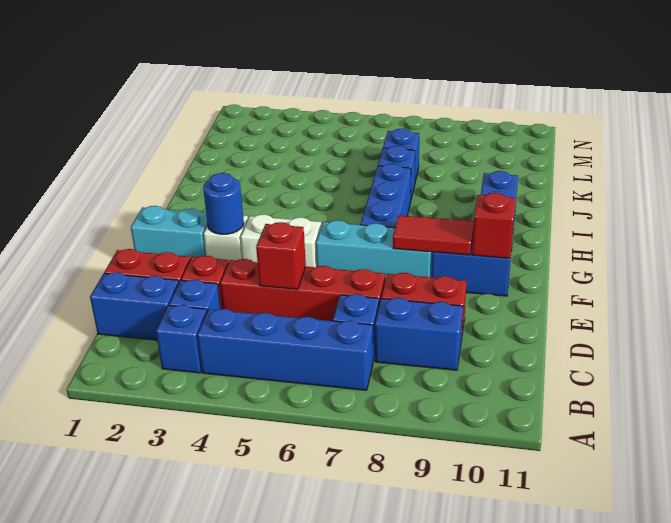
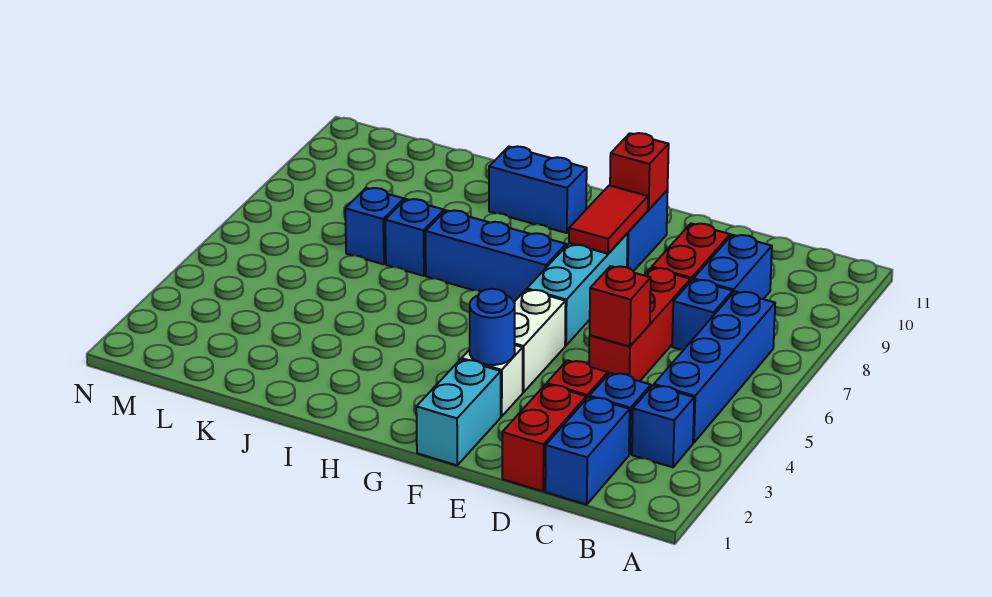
red 1x4 brick [220,259,385,321] -> red 1x3 brick [589,268,691,381]

